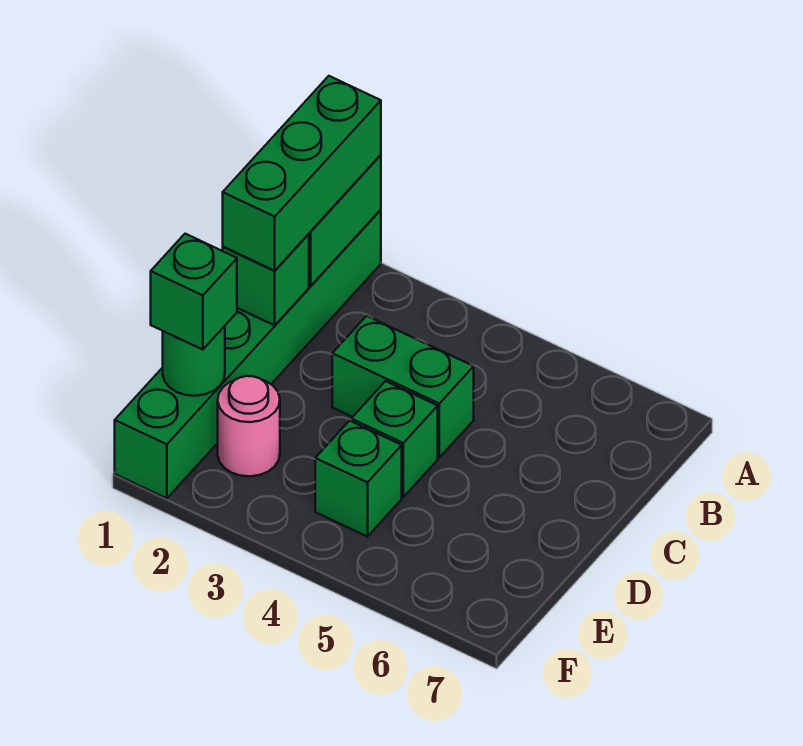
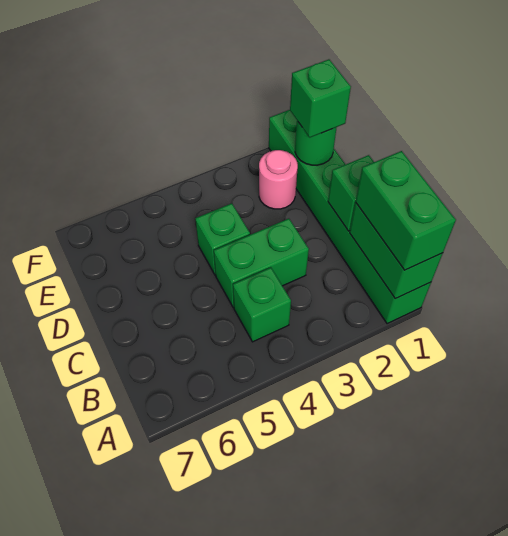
green 1x3 brick [223,76,381,271] -> green 1x2 brick [356,151,456,270]
green 1x1 brick [315,421,402,537] -> green 1x1 brick moved to [233,268,291,342]

